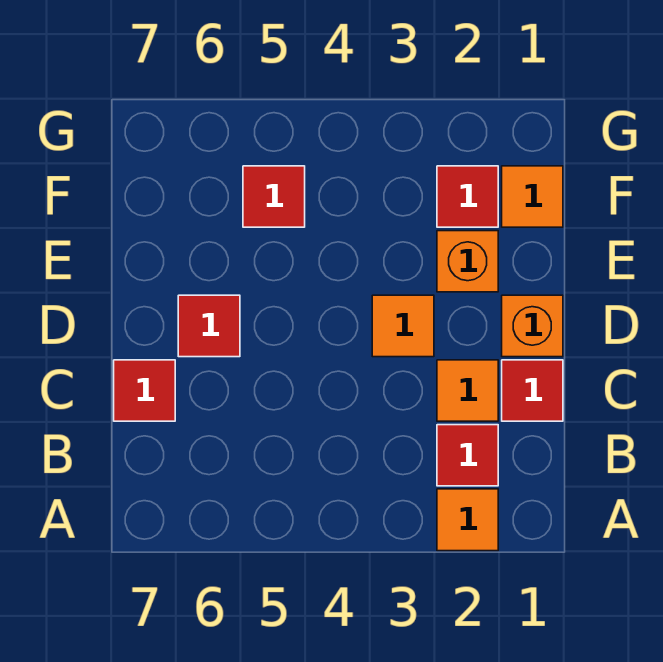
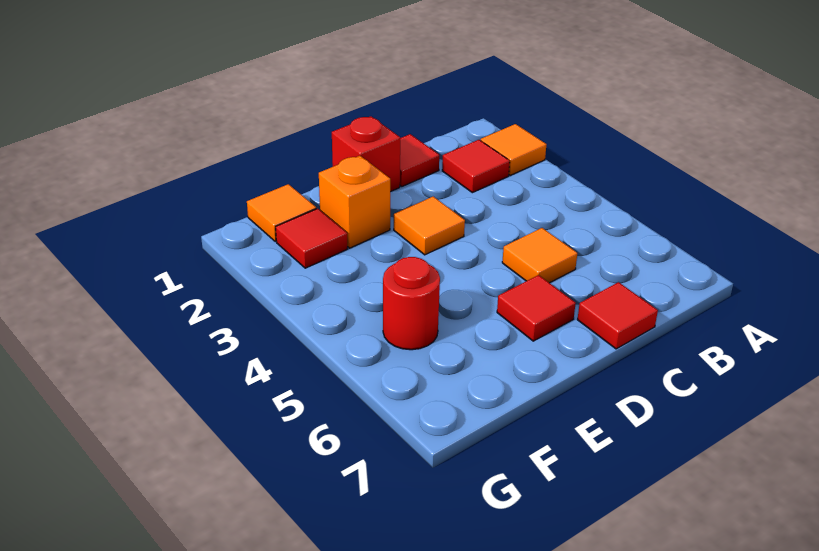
orange 1x1 tile [437,360,498,421] -> orange 1x1 tile moved to [502,228,577,283]
orange 1x1 brick [502,295,563,357] -> red 1x1 brick [332,116,400,192]
red 1x1 tile [243,166,305,227] -> red 1x1 round brick [383,257,440,350]

